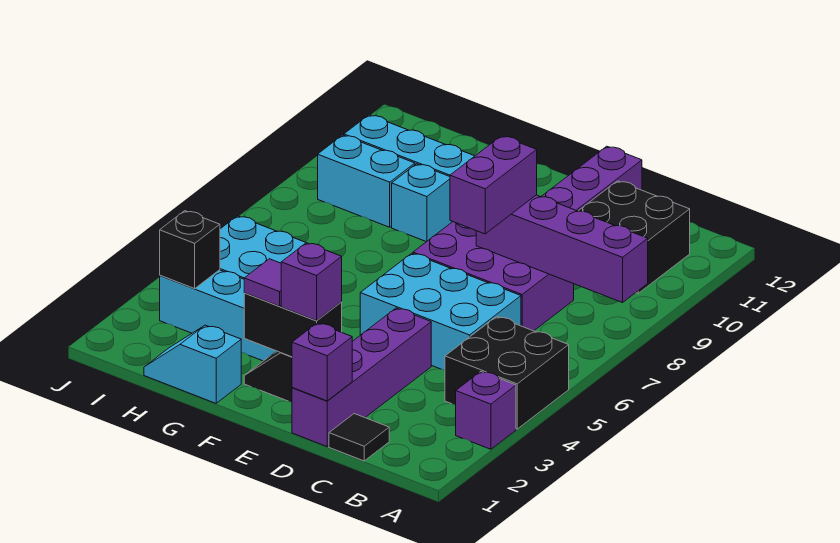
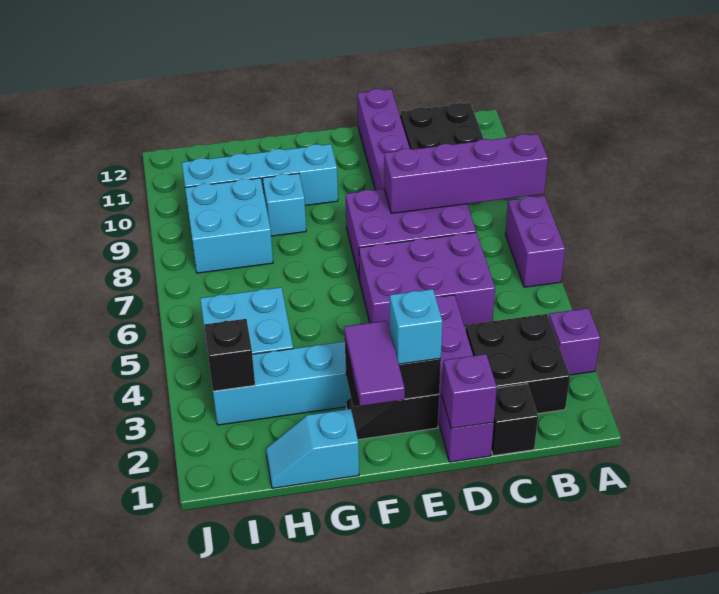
black 2x2 brick [445,317,569,429] -> black 2x2 brick moved to [466,314,570,414]
black 1x1 tile [329,414,389,461] -> black 1x1 brick [491,384,538,456]
cyan 2x3 brick [360,253,521,370] -> purple 2x3 brick [359,232,495,328]
purple 1x2 brick [450,136,537,234] -> purple 1x2 brick moved to [505,196,565,287]
purple 1x1 brick [281,243,342,321] -> cyan 1x1 brick [390,289,443,364]
purple 1x1 tile [244,259,281,306] -> purple 1x2 tile [344,321,405,406]
cyan 1x2 brick [318,135,415,227] -> cyan 2x2 brick [185,178,273,273]

